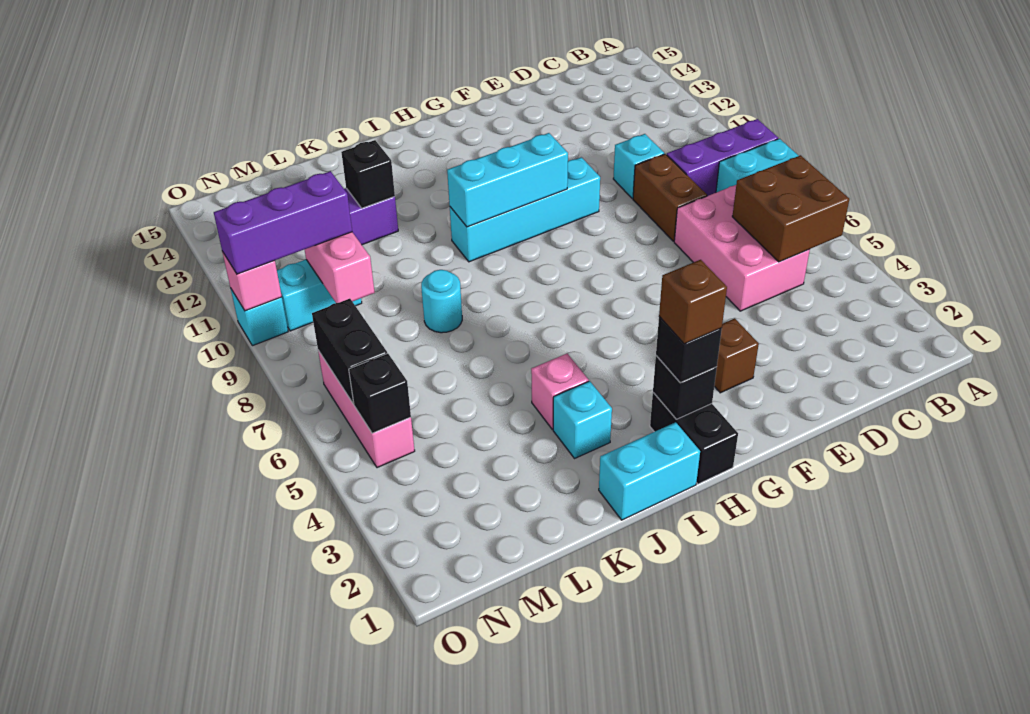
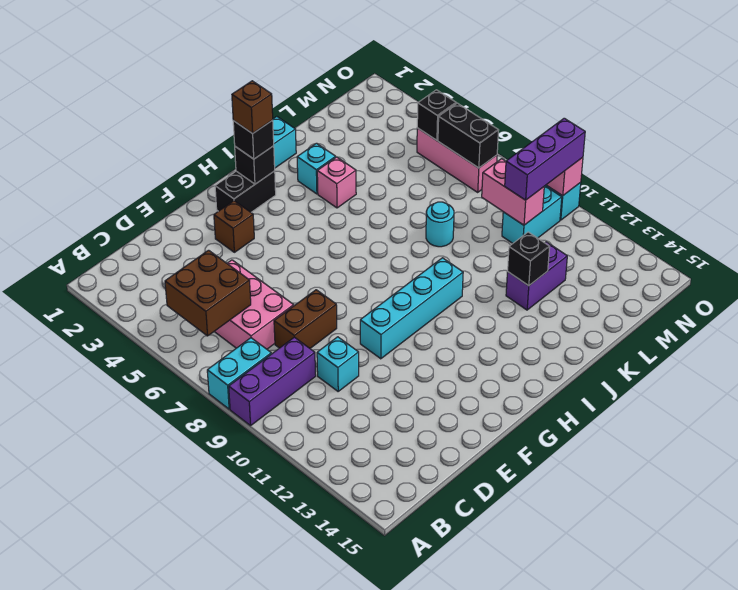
brown 1x2 brick [633,154,707,241] -> brown 1x2 brick turned to [274,290,337,348]
cyan 1x3 brick [447,133,568,227] -> none
black 1x2 brick [650,393,738,484] -> black 1x2 brick turned to [215,171,276,212]

